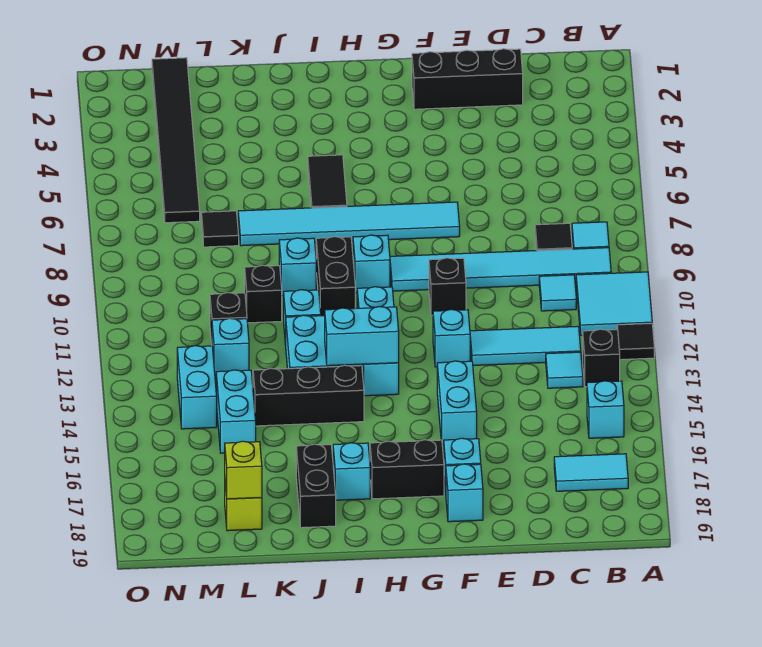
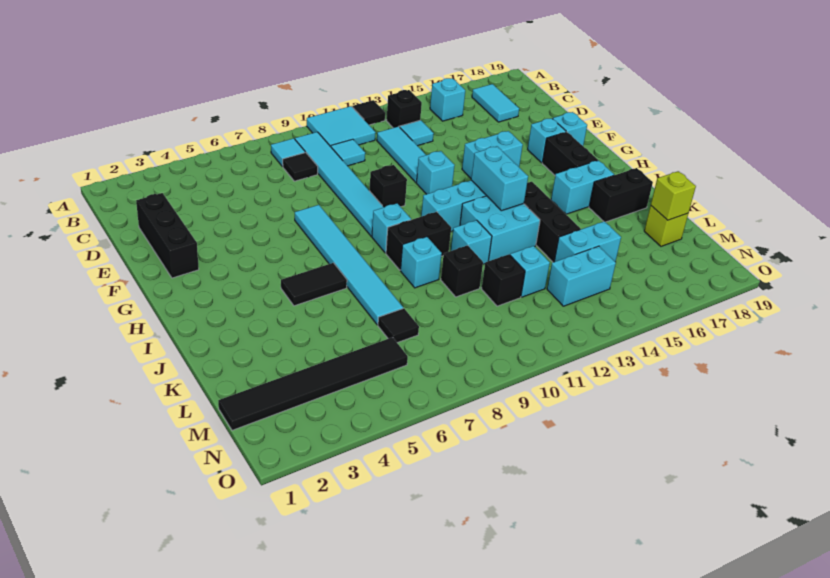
cyan 1x1 brick [333,443,370,500] -> cyan 1x2 brick [551,160,614,214]

